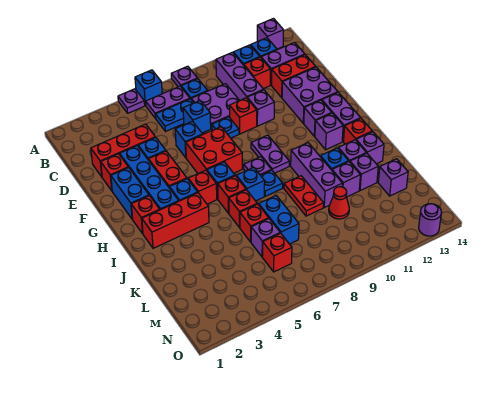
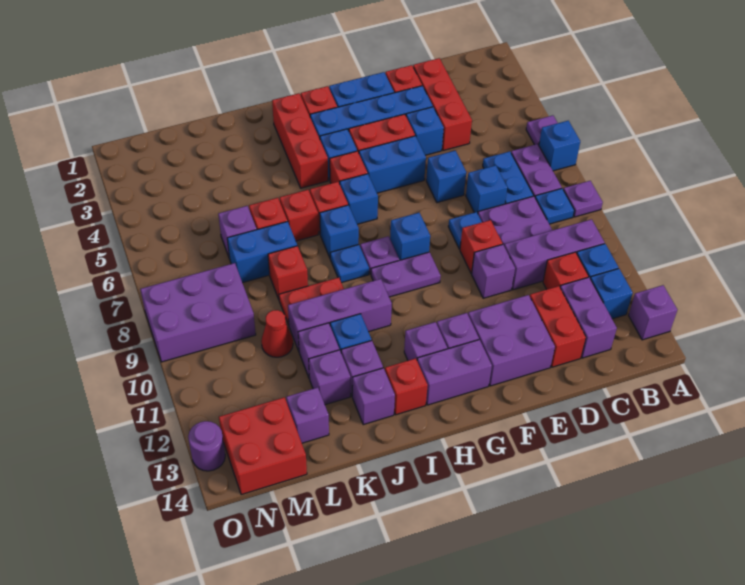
none -> blue 1x2 brick [359,136,426,193]
red 2x2 brick [186,127,242,173] -> red 2x2 brick moved to [219,397,307,495]
none -> blue 1x1 brick [390,213,430,260]
red 1x1 brick [263,233,292,272] -> red 1x1 brick moved to [268,246,308,299]
none -> purple 2x3 brick [140,263,256,362]

